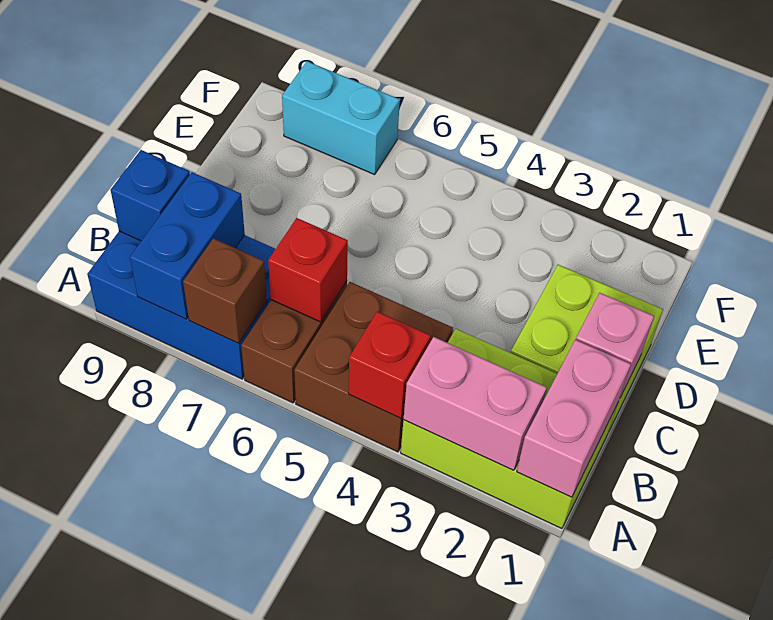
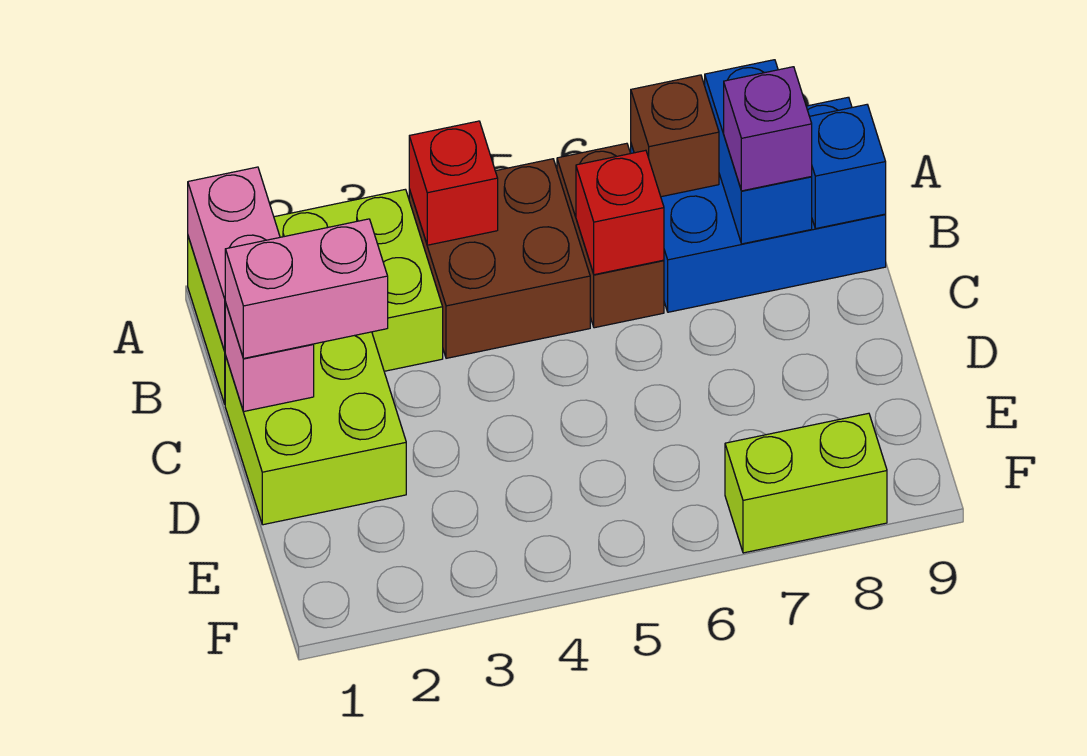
pink 1x2 brick [403,337,547,470] -> pink 1x2 brick moved to [225,219,388,358]
none -> purple 1x1 brick [724,67,812,191]
cyan 1x2 brick [282,61,400,175] -> lime 1x2 brick [725,413,887,553]

